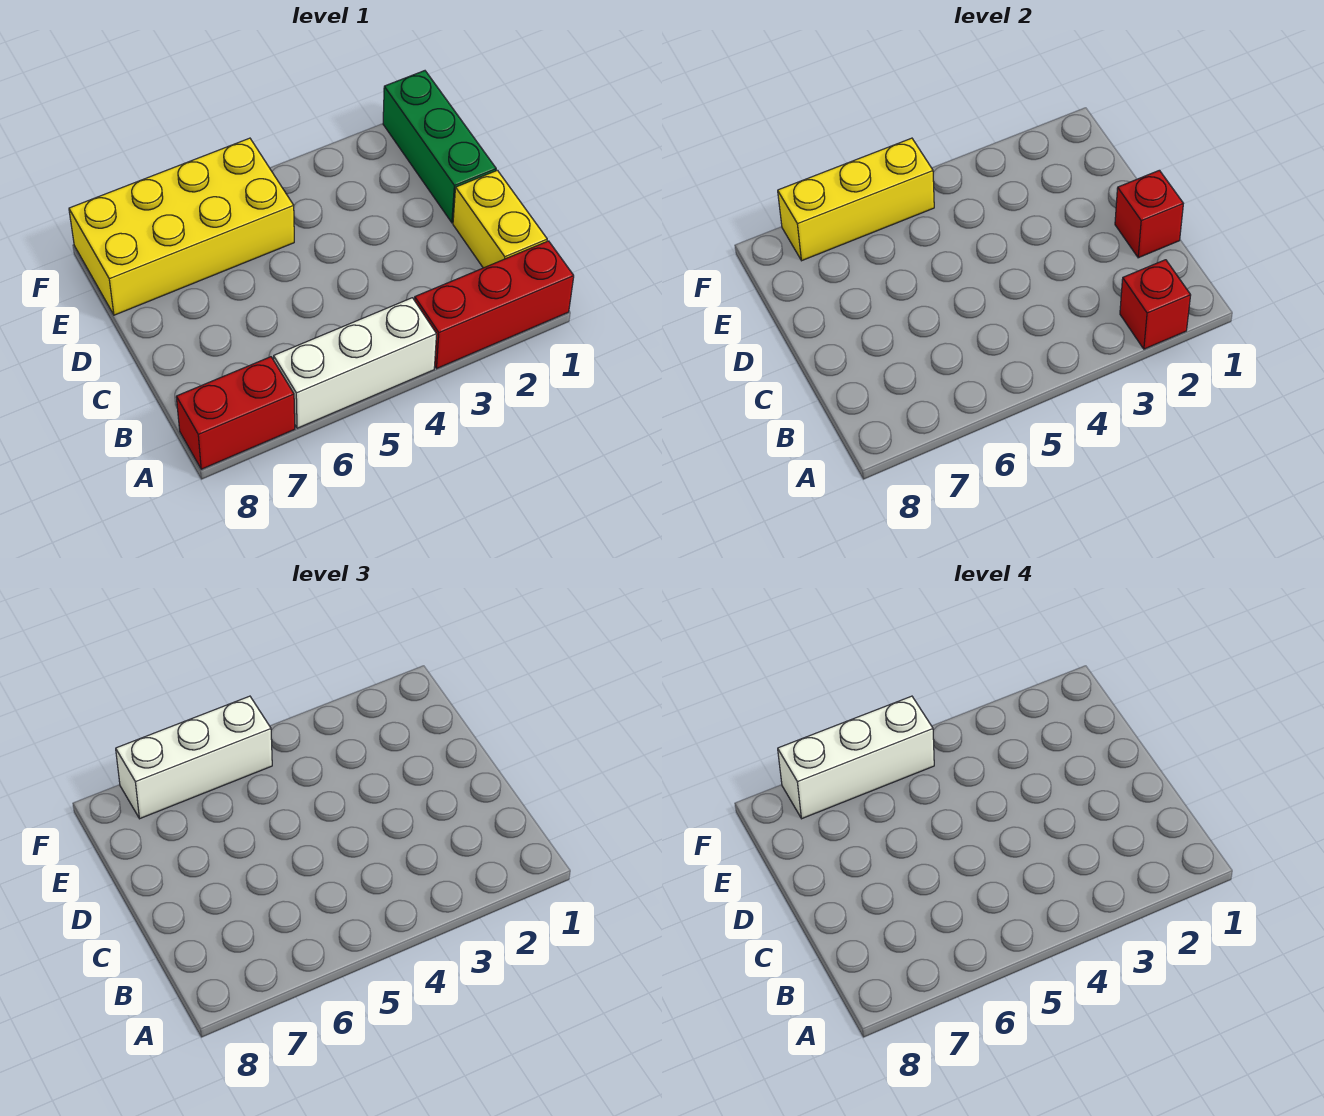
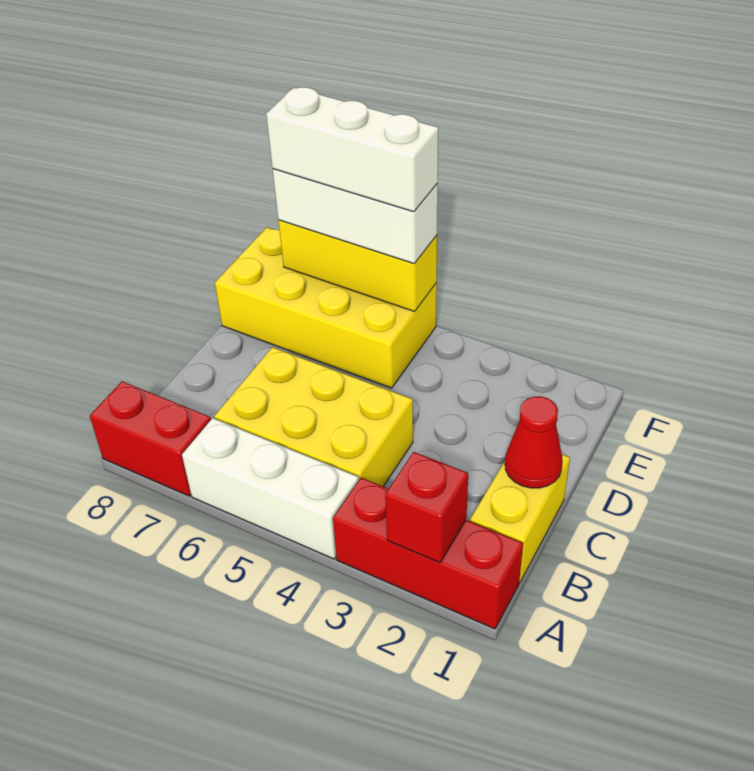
none -> yellow 2x3 brick [214,347,413,486]
red 1x1 brick [1115,170,1183,258] -> red 1x1 cone [505,396,563,488]
green 1x3 brick [383,71,496,223] -> none

